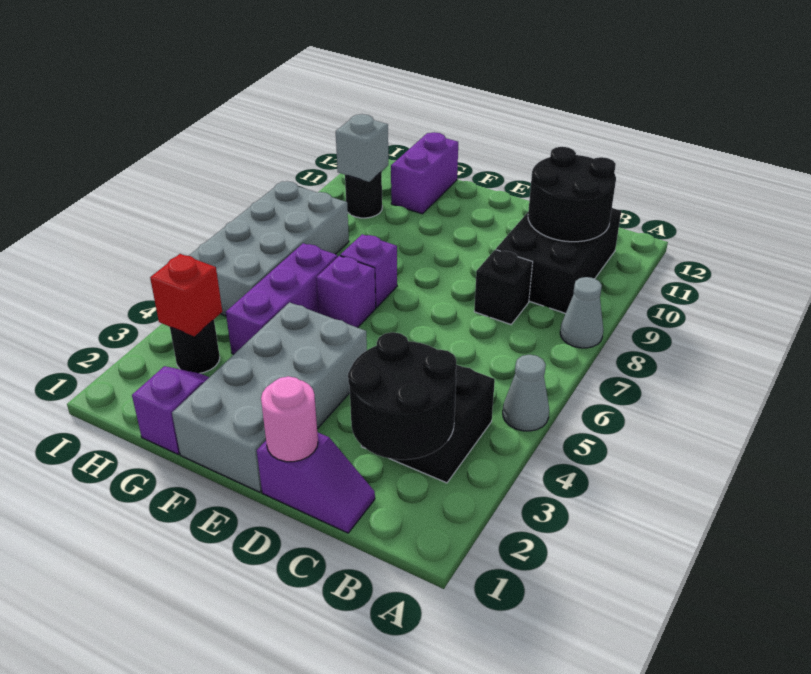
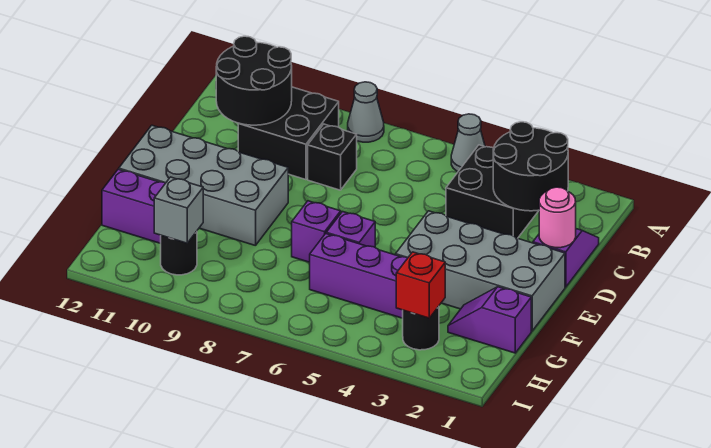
black 2x3 brick [496,208,621,314] -> black 2x2 brick [238,87,339,180]
grey 2x4 brick [189,181,349,316] -> grey 2x4 brick moved to [119,125,288,246]

